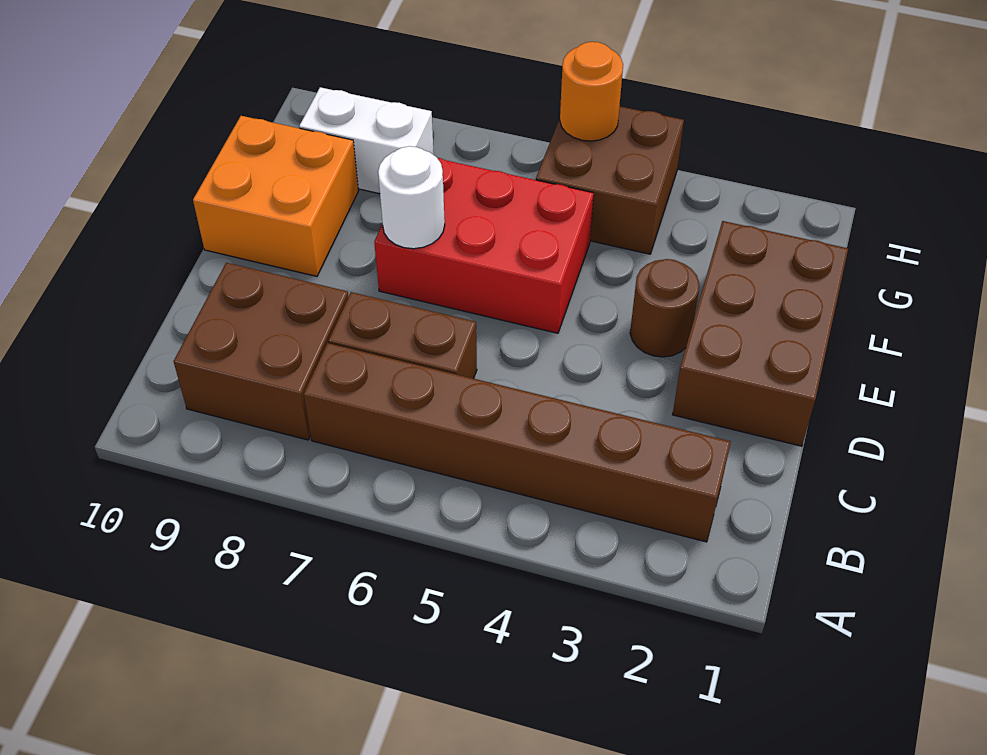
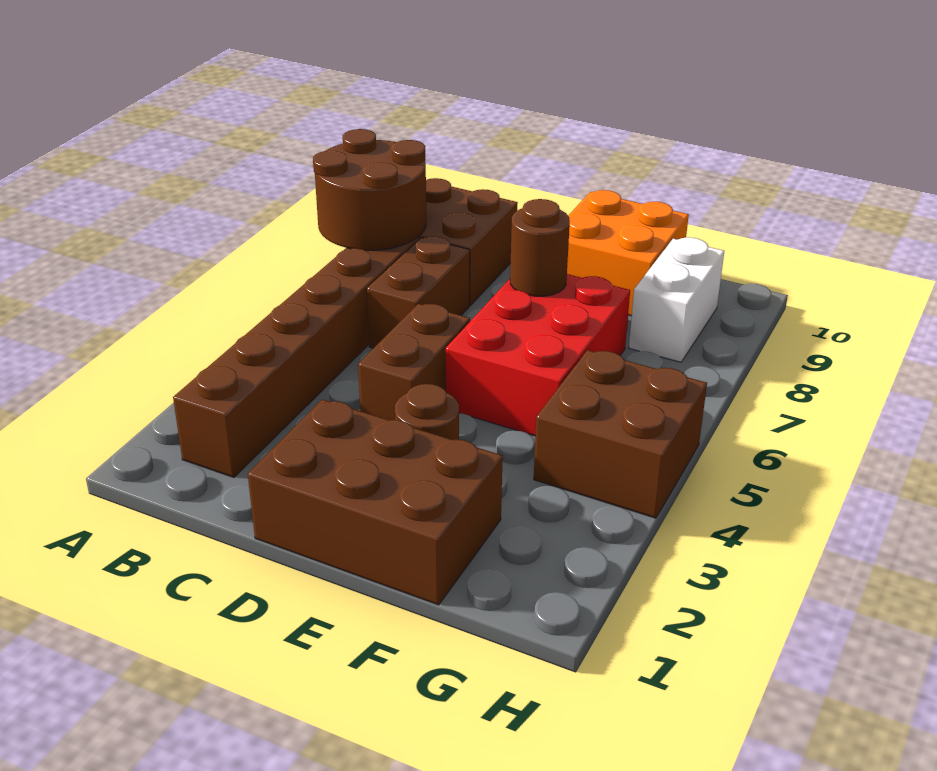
none -> brown 2x2 round brick [313,129,426,250]
none -> brown 1x2 brick [358,304,470,420]
white 1x1 round brick [378,146,445,249] -> brown 1x1 round brick [510,199,570,296]
orange 1x1 round brick [560,42,623,141] -> none

